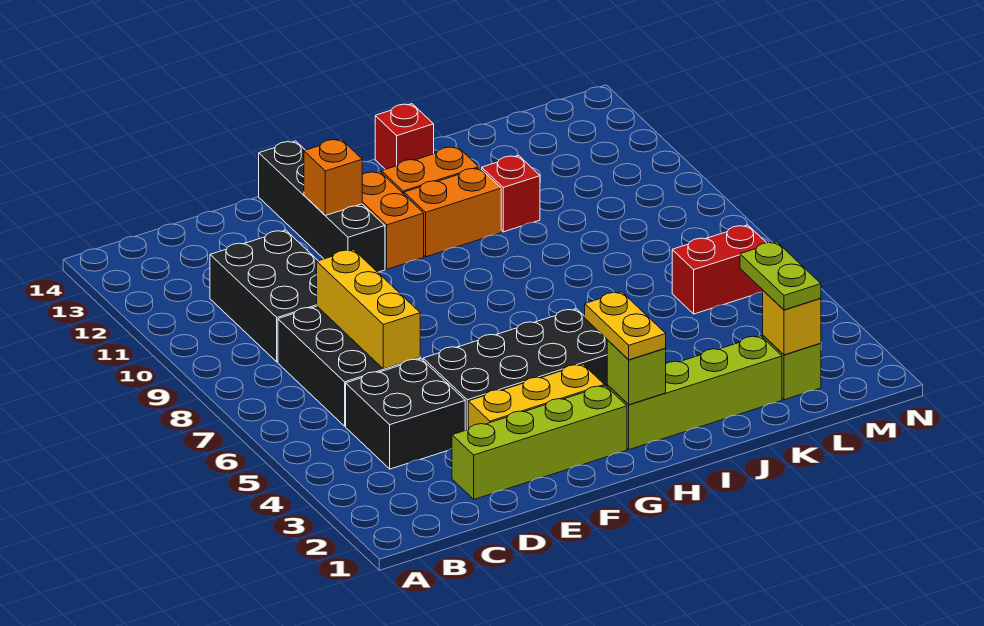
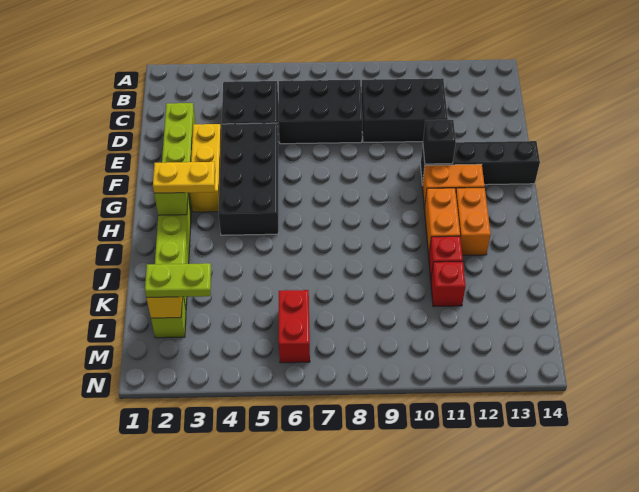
yellow 1x3 brick [317,250,420,369] -> none
none -> black 1x1 brick [423,119,456,164]
orange 1x1 brick [304,139,362,215] -> none
red 1x1 brick [375,104,434,169] -> red 1x1 brick moved to [431,262,466,307]

